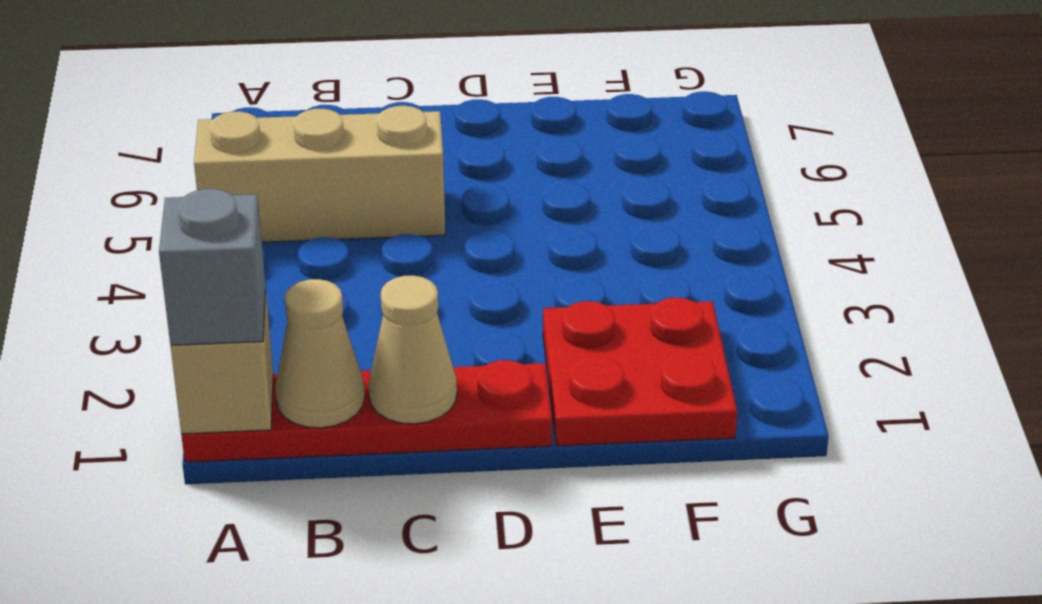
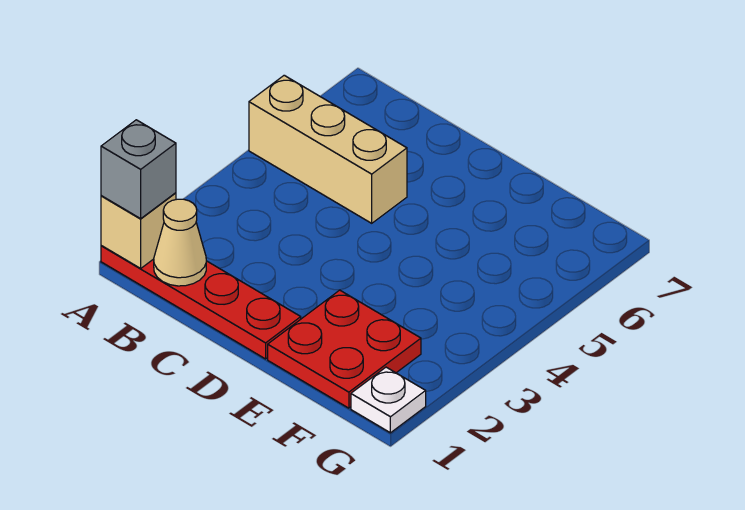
tan 1x1 cone [369,275,457,424] -> none
none -> white 1x1 plate [351,367,426,433]

